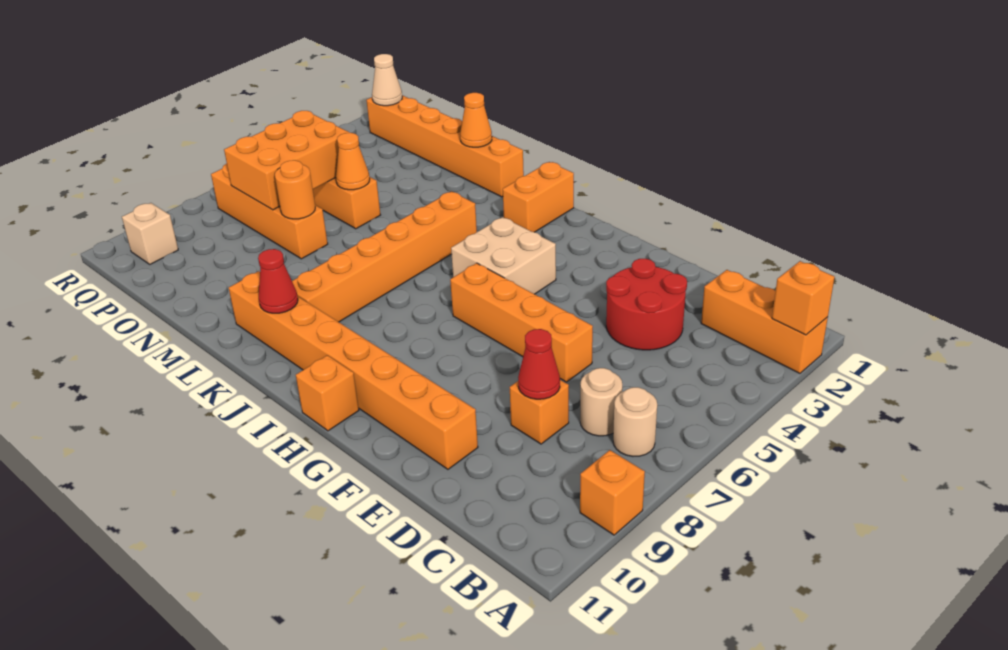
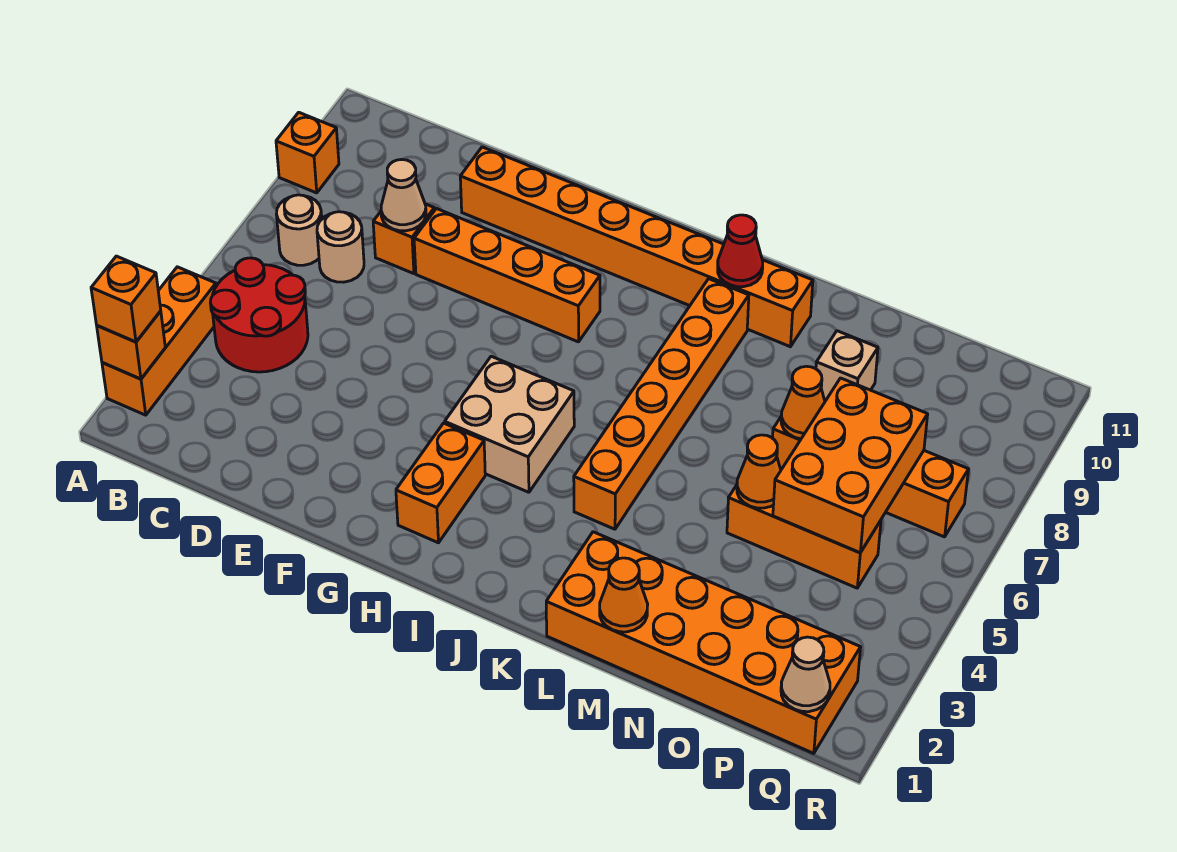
orange 1x3 brick [701,270,828,373] -> orange 1x3 brick turned to [102,267,216,415]
red 2x2 round brick [606,259,687,350] -> red 2x2 round brick moved to [210,258,308,372]
red 1x1 cone [518,329,560,399] -> tan 1x1 cone [381,160,426,231]
orange 1x4 brick [450,263,593,382] -> orange 1x4 brick moved to [414,209,600,342]
orange 1x1 brick [296,355,359,431] -> orange 1x1 brick moved to [91,256,161,342]
orange 1x2 brick [503,162,574,232] -> orange 1x2 brick moved to [396,423,485,543]
orange 1x6 brick [366,95,524,197] -> orange 2x6 brick [546,532,861,753]
orange 1x1 round brick [275,160,315,219] -> orange 1x1 cone [781,366,825,439]
tan 1x1 brick [122,203,178,264] -> tan 1x1 brick moved to [816,331,878,401]

